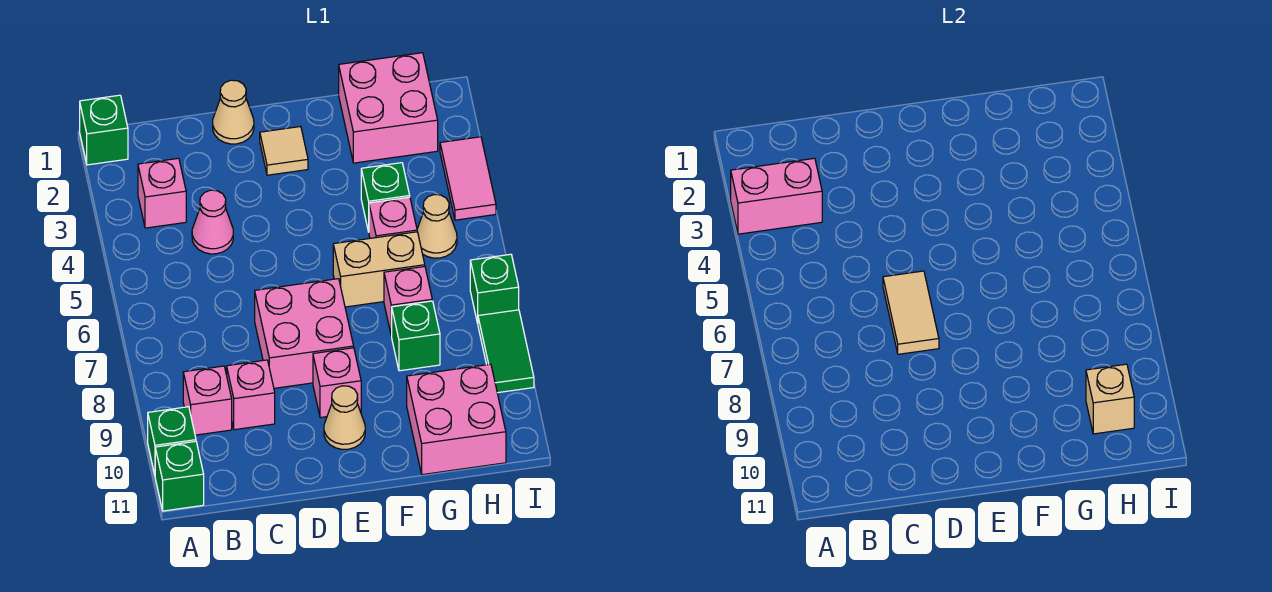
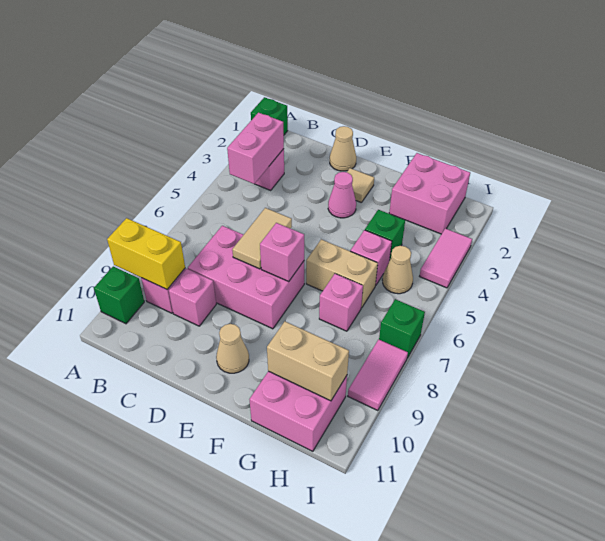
pink 1x2 brick [731,158,822,234] -> pink 1x2 brick turned to [227,113,284,184]
none -> yellow 1x2 brick [107,218,185,289]
green 1x1 brick [155,441,204,511] -> none
pink 1x1 cone [192,190,233,254] -> pink 1x1 cone moved to [328,172,356,218]
pink 2x2 brick [255,279,354,388] -> pink 2x3 brick [188,226,304,329]
pink 1x1 brick [313,348,361,418] -> pink 1x1 brick moved to [260,223,304,281]
green 1x1 brick [392,301,440,371] -> none
tan 1x1 brick [1086,364,1134,434] -> tan 1x2 brick [267,322,349,401]
green 1x2 tile [478,310,534,393] -> pink 1x2 tile [348,339,408,411]

